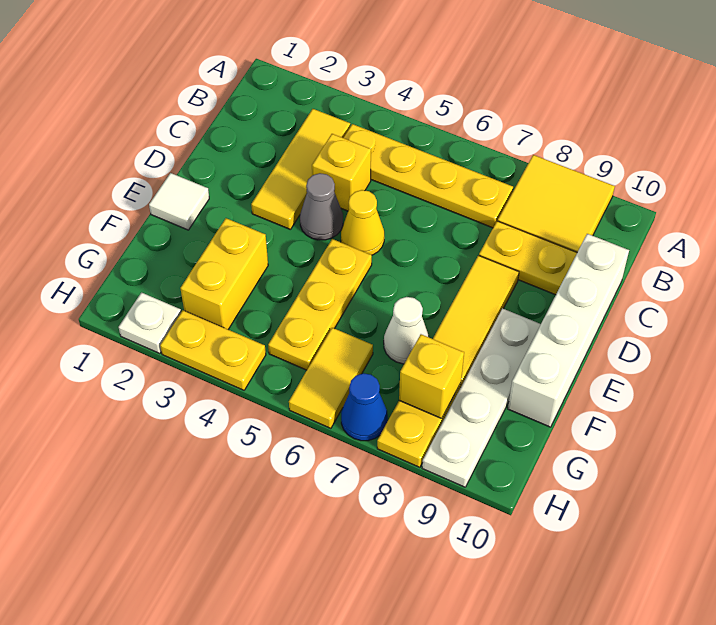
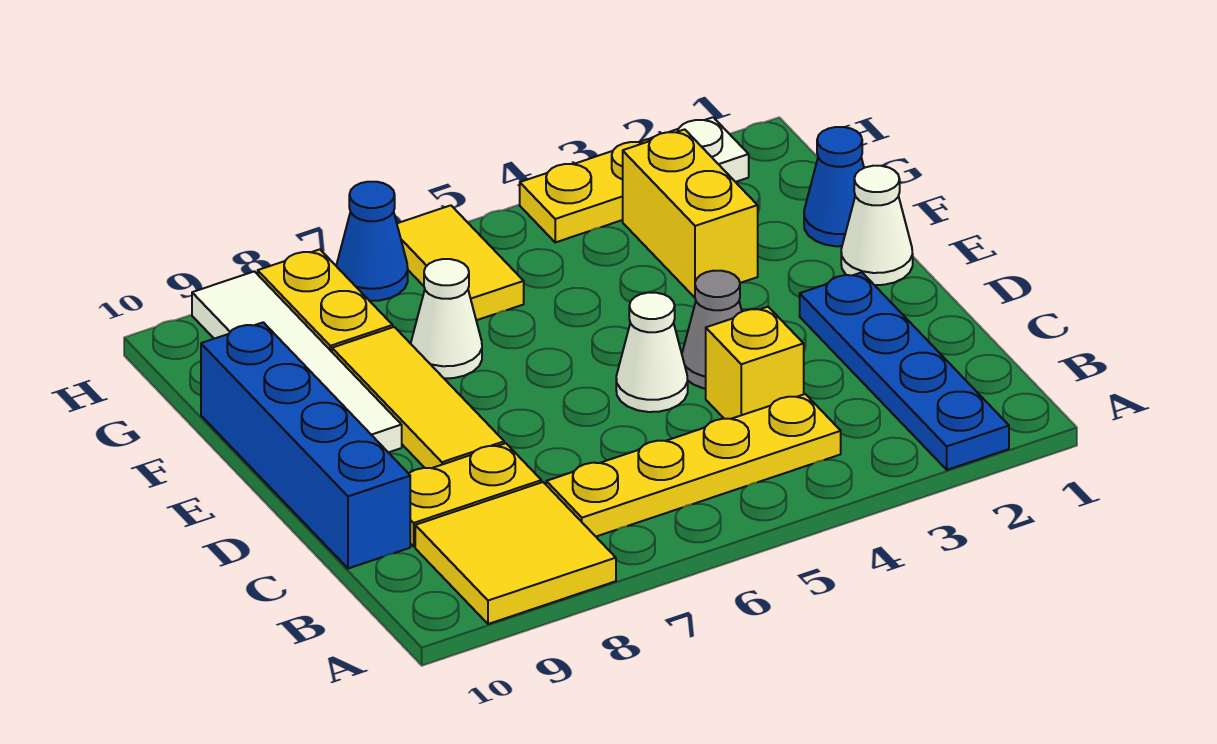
none -> blue 1x4 plate [800,272,1009,470]
yellow 1x3 tile [251,109,350,230] -> none
white 1x4 brick [508,234,629,427] -> blue 1x4 brick [201,322,410,569]
yellow 1x1 cone [341,190,384,255] -> white 1x1 cone [616,293,688,412]
white 1x1 tile [149,173,209,230] -> white 1x1 cone [841,166,913,285]
yellow 1x3 plate [268,239,372,370] -> none
white 1x4 plate [422,308,541,487] -> white 1x4 tile [192,271,402,453]
none -> blue 1x1 cone [804,127,864,246]
yellow 1x1 brick [399,334,464,418] -> none

